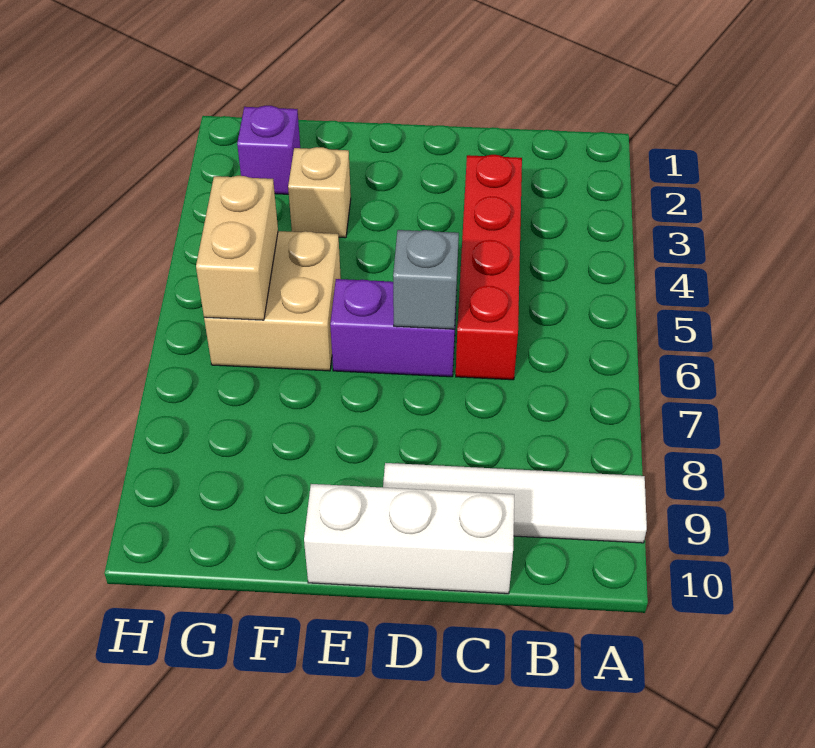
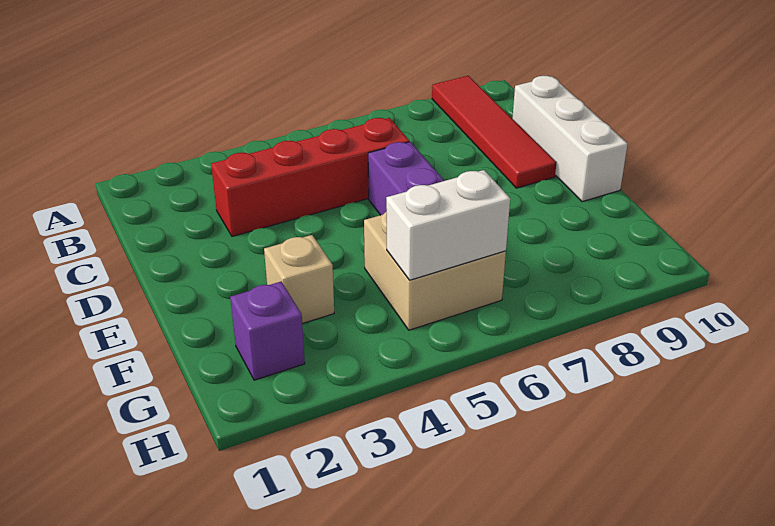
white 1x4 tile [383,463,647,543] -> red 1x4 tile [432,76,557,188]
grey 1x1 brick [393,230,459,329] -> none
tan 1x2 brick [196,176,278,320] -> white 1x2 brick [386,170,510,280]

